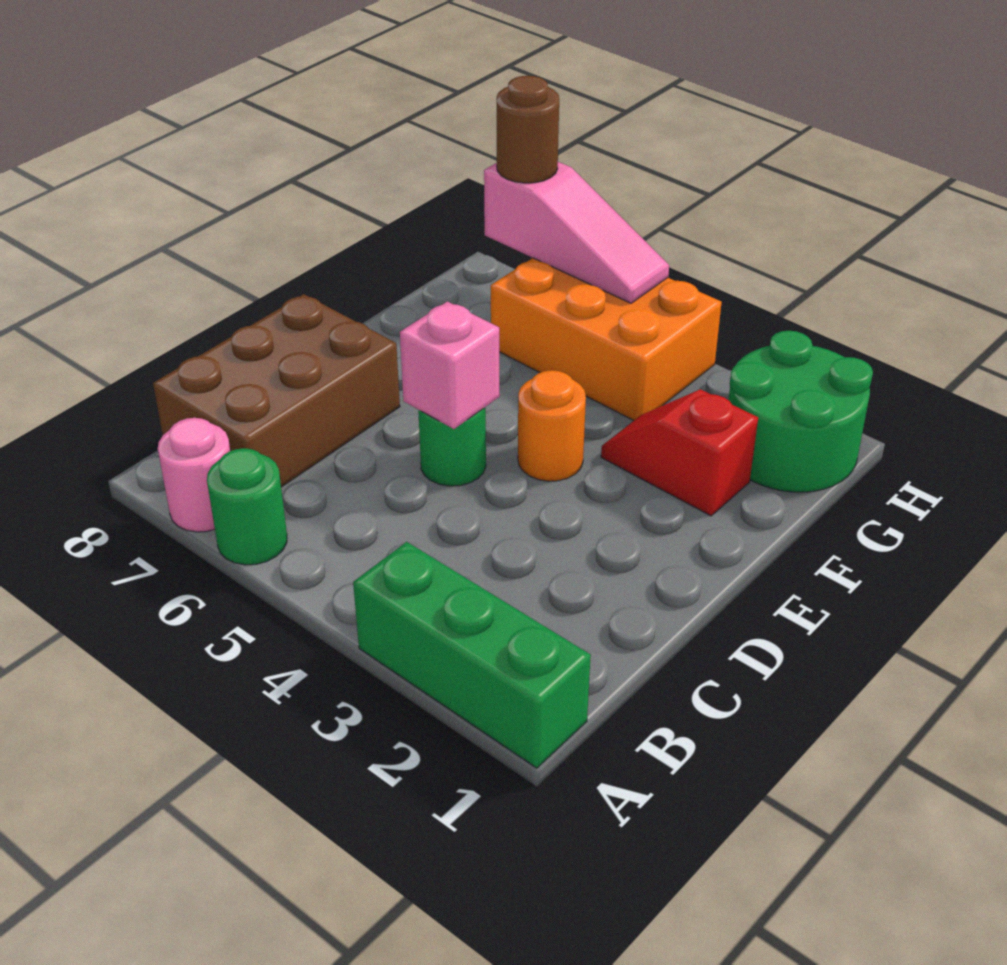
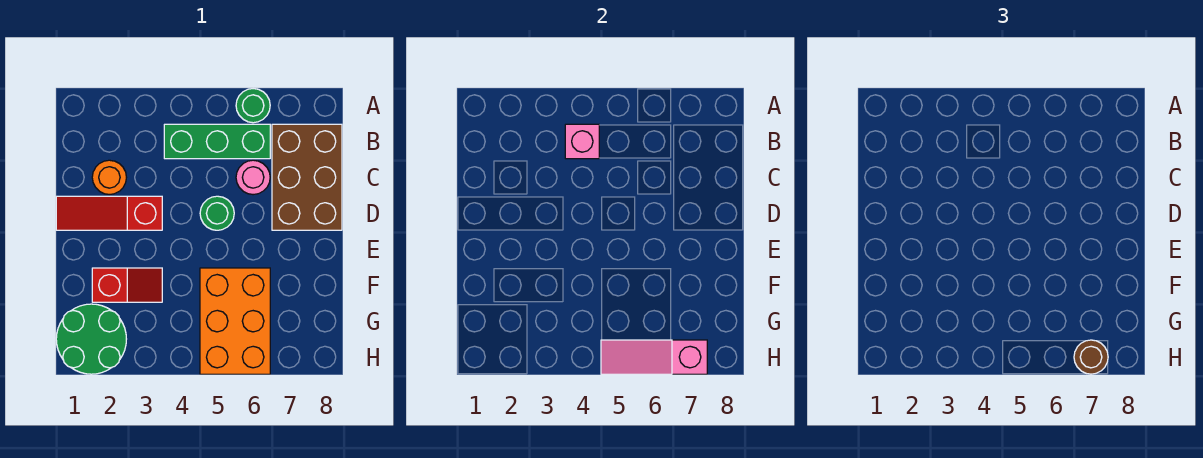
green 1x3 brick [353,542,591,768] -> green 1x3 brick moved to [164,124,270,159]
pink 1x1 round brick [158,418,230,532] -> pink 1x1 round brick moved to [236,160,270,195]
none -> red 1x3 slope [56,196,162,230]
pink 1x1 brick [400,301,500,429] -> pink 1x1 brick moved to [565,124,599,159]
orange 1x1 round brick [518,370,586,481] -> orange 1x1 round brick moved to [92,160,126,195]
orange 2x3 brick [491,258,722,420] -> orange 2x3 brick turned to [200,268,270,374]

